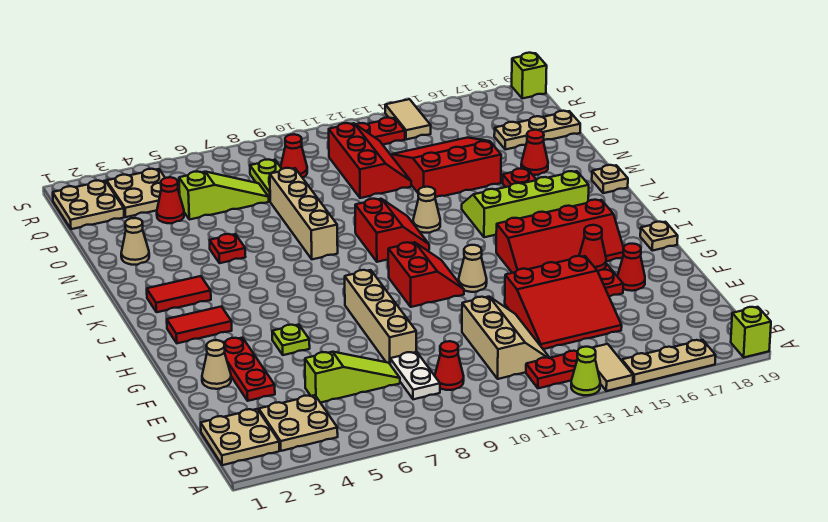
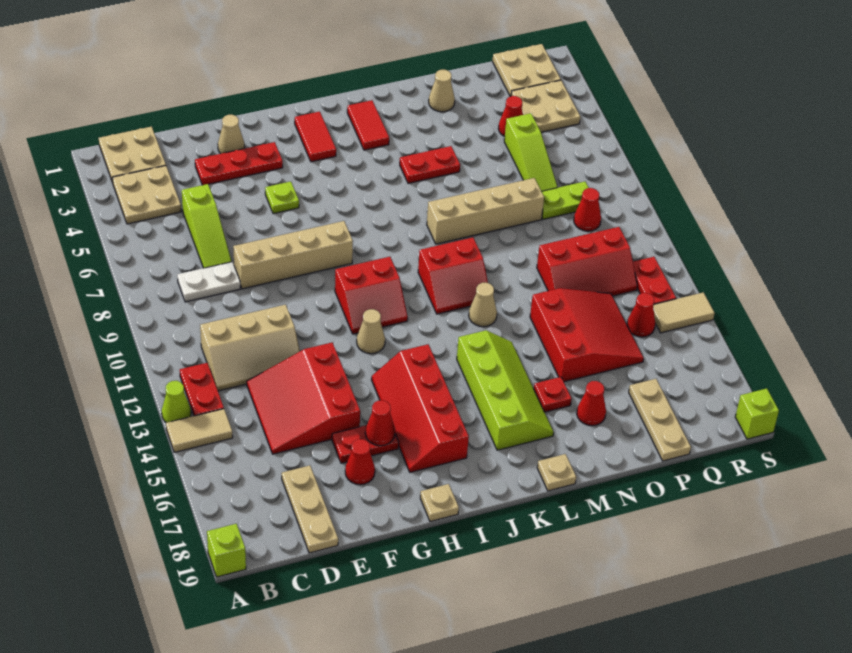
tan 1x3 plate [622,340,716,384] -> tan 1x3 plate moved to [282,466,338,553]
red 1x1 cone [435,341,464,390] -> red 1x1 cone moved to [627,293,655,337]
red 1x1 plate [210,234,245,263] -> red 1x2 plate [400,146,460,183]

